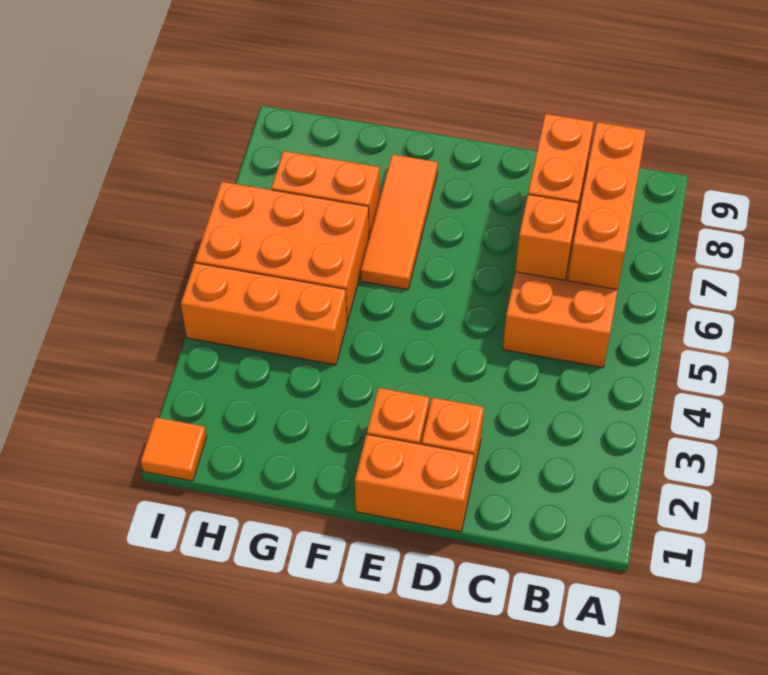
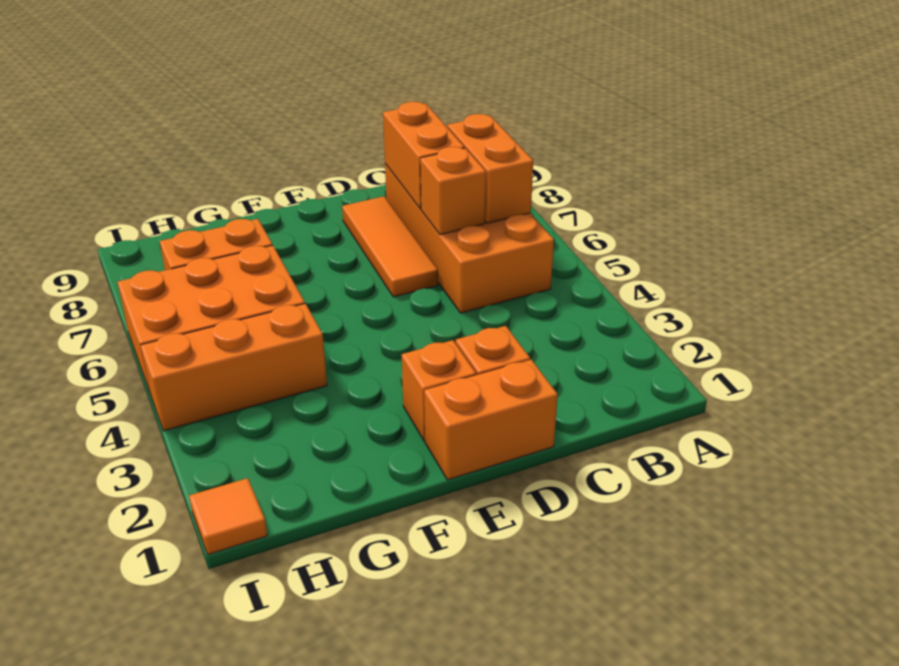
orange 1x3 brick [568,122,646,289] -> orange 1x2 brick [447,114,533,223]
orange 1x3 tile [361,154,438,289] -> orange 1x3 tile moved to [342,196,438,297]

